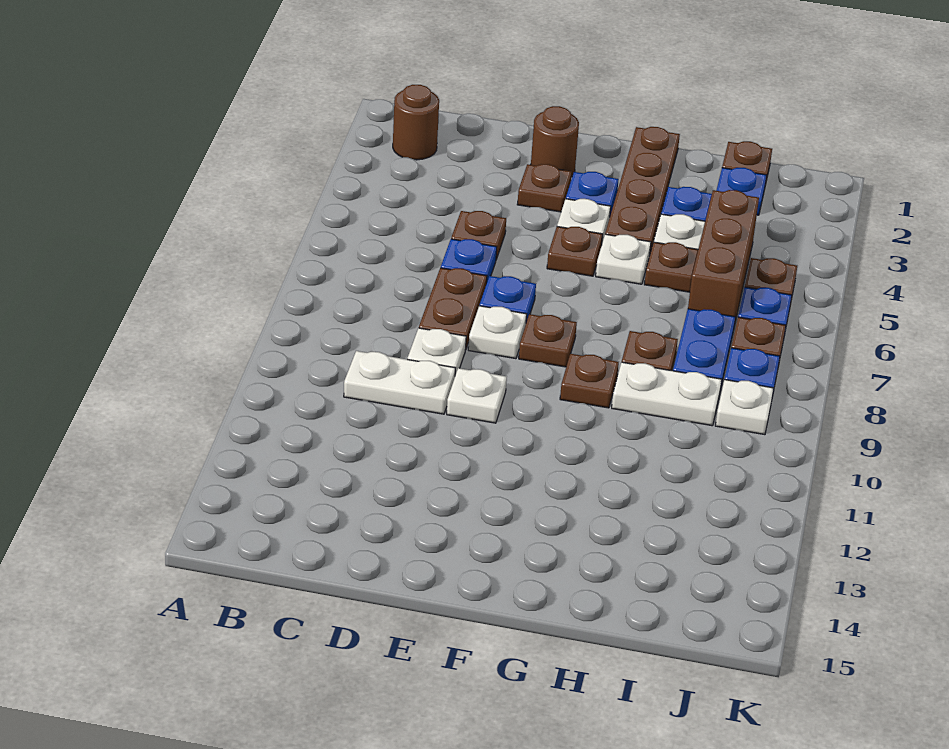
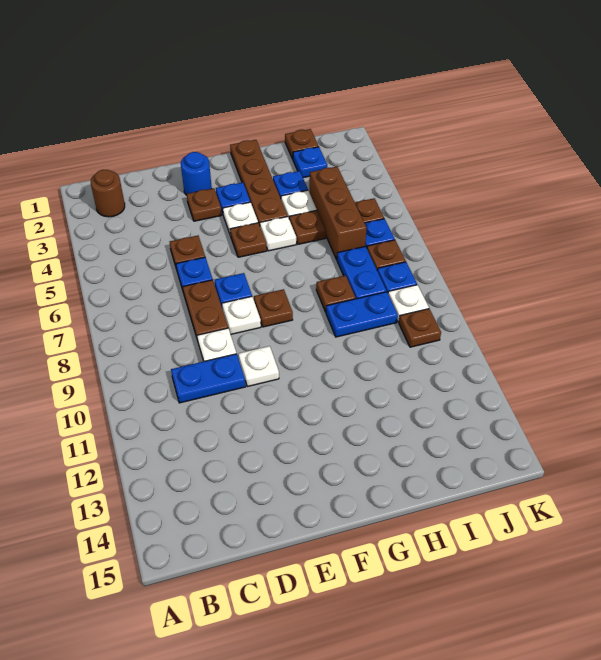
white 1x2 plate [344,351,455,414] -> blue 1x2 plate [171,354,246,403]
brown 1x1 round brick [531,106,579,177] -> blue 1x1 round brick [181,152,212,195]
brown 1x1 plate [560,354,619,408] -> brown 1x1 plate moved to [399,309,441,347]
white 1x2 plate [612,362,722,426] -> blue 1x2 plate [326,292,398,337]

